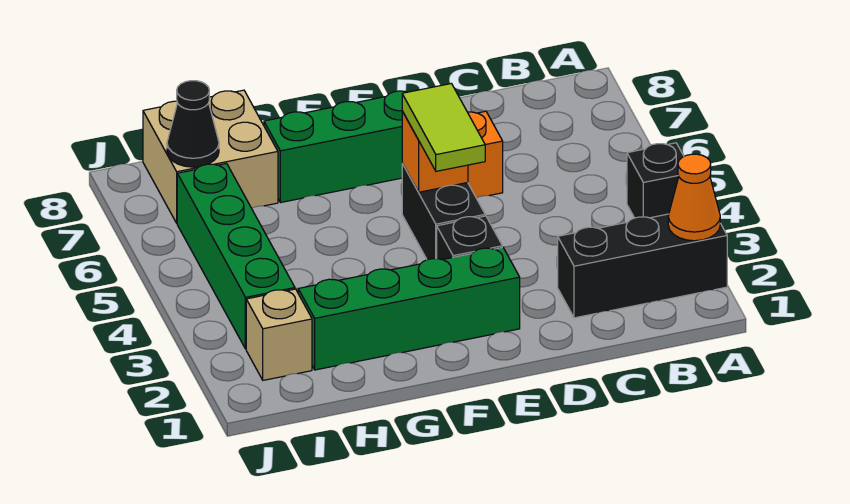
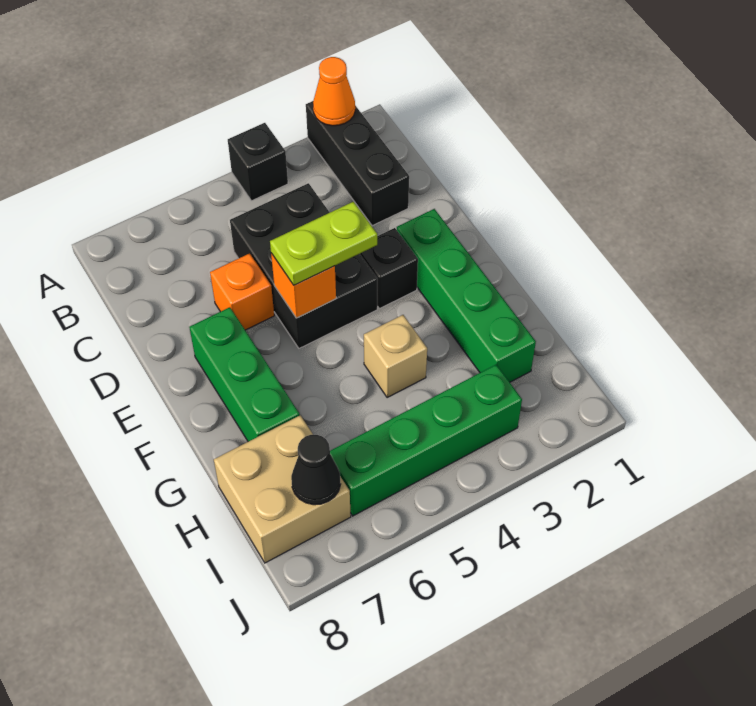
black 1x2 brick [402,163,485,260] -> black 2x3 brick [230,183,377,348]
lime 1x2 tile [402,84,485,171] -> lime 1x2 plate [270,202,377,285]
tan 1x1 brick [246,289,312,380] -> tan 1x1 brick moved to [364,315,427,398]

